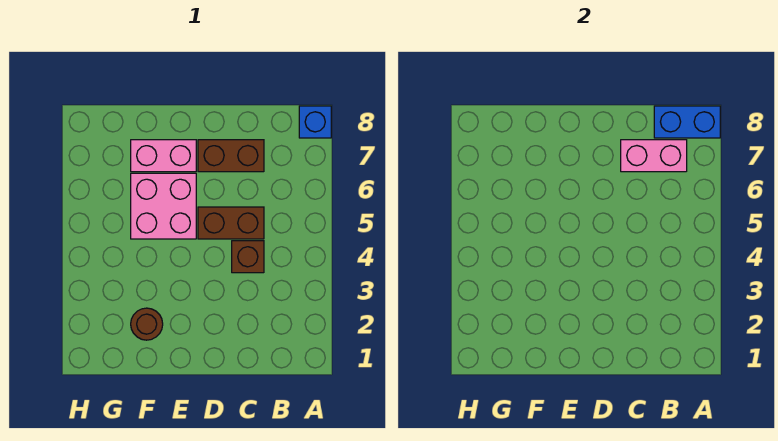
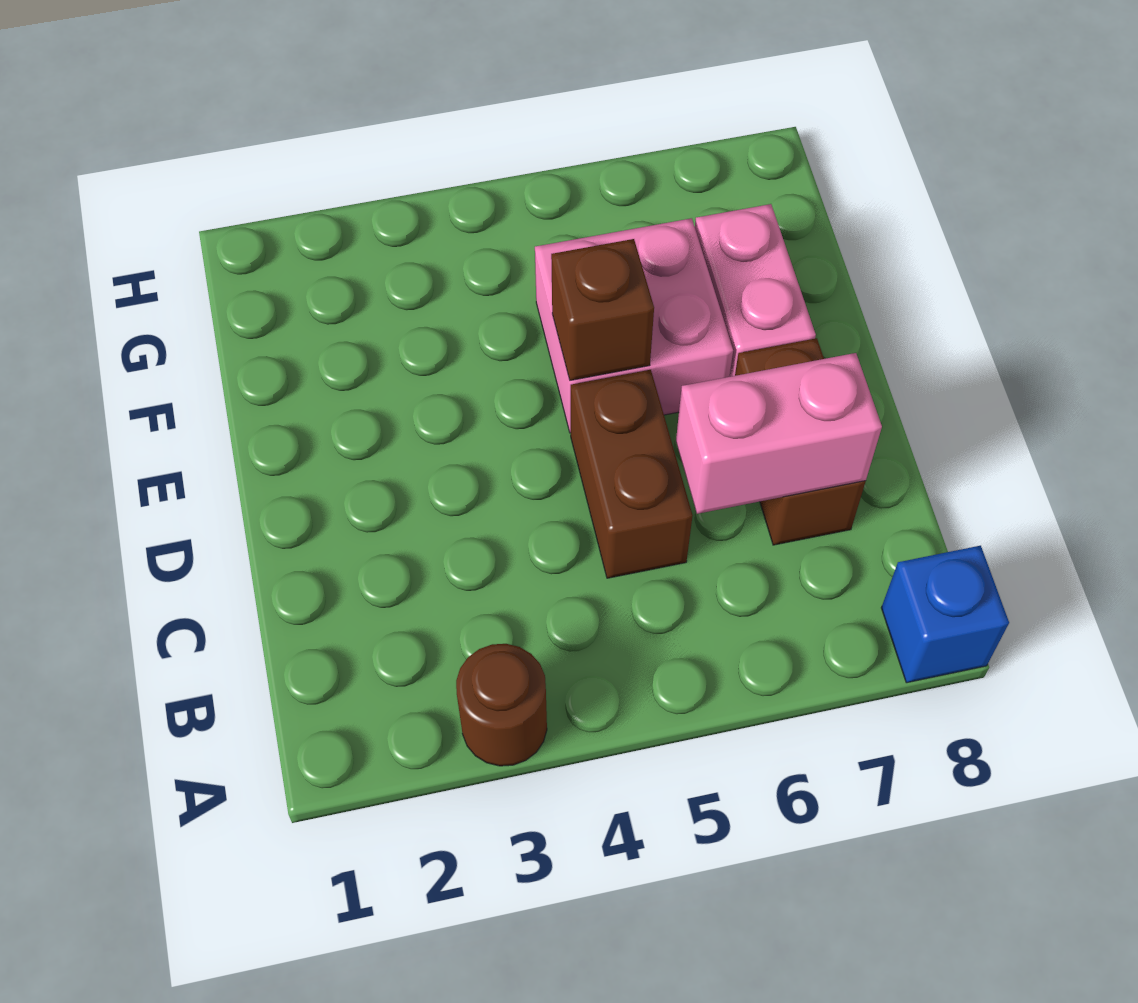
blue 1x2 brick [654,106,720,138] -> none
pink 1x2 brick [621,140,687,172] -> pink 1x2 brick turned to [676,353,882,514]
brown 1x1 brick [232,241,264,273] -> brown 1x1 brick moved to [551,239,654,380]
brown 1x1 round brick [131,308,163,340] -> brown 1x1 round brick moved to [456,644,547,766]

